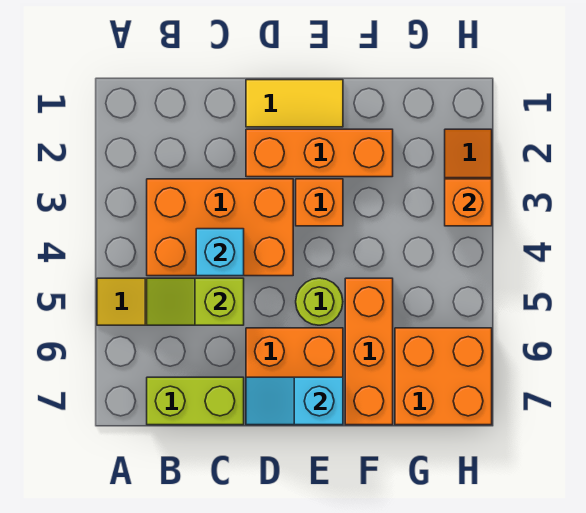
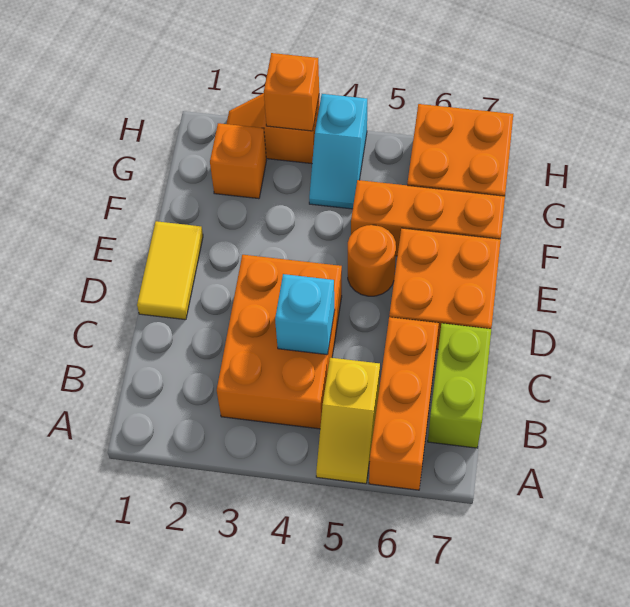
lime 1x2 slope [147,278,244,325] -> none
orange 1x3 brick [246,129,393,177] -> orange 1x3 brick moved to [369,317,439,490]
cyan 1x2 slope [246,377,343,425] -> cyan 1x2 slope moved to [309,94,367,209]
orange 1x1 brick [296,179,343,226] -> orange 1x1 brick moved to [210,123,266,199]
lime 1x1 round brick [296,278,343,325] -> orange 1x1 round brick [348,225,396,296]

